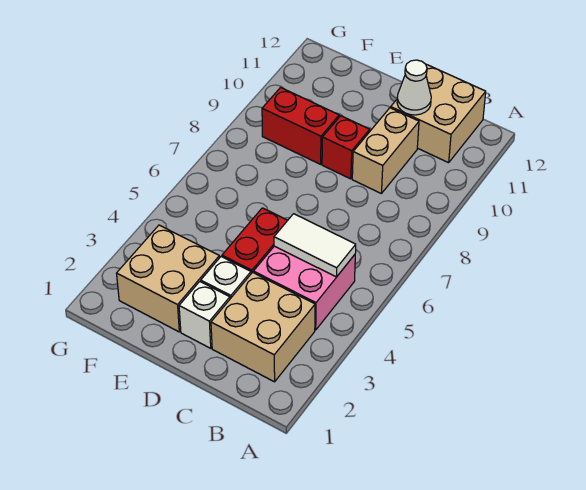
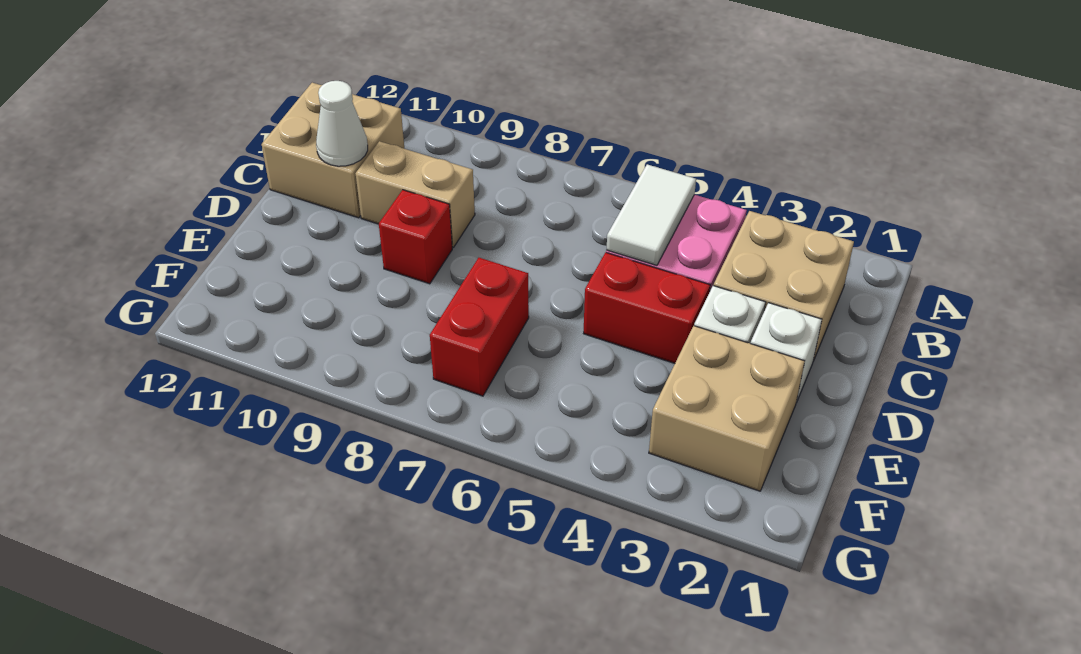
red 1x2 brick [262,88,339,164] -> red 1x2 brick moved to [430,258,529,396]

